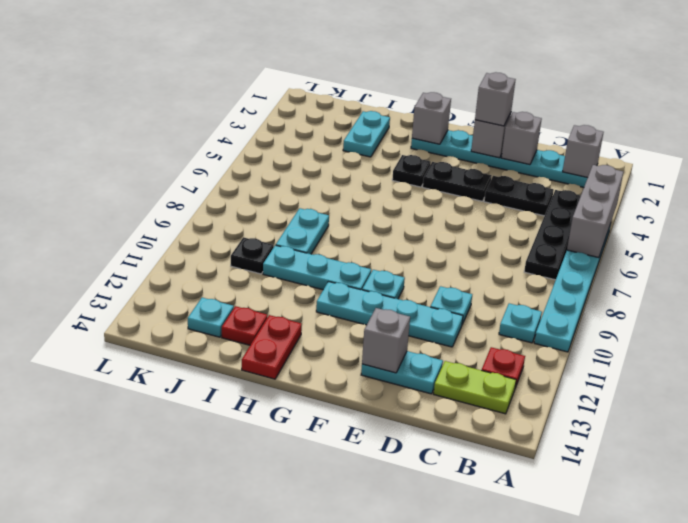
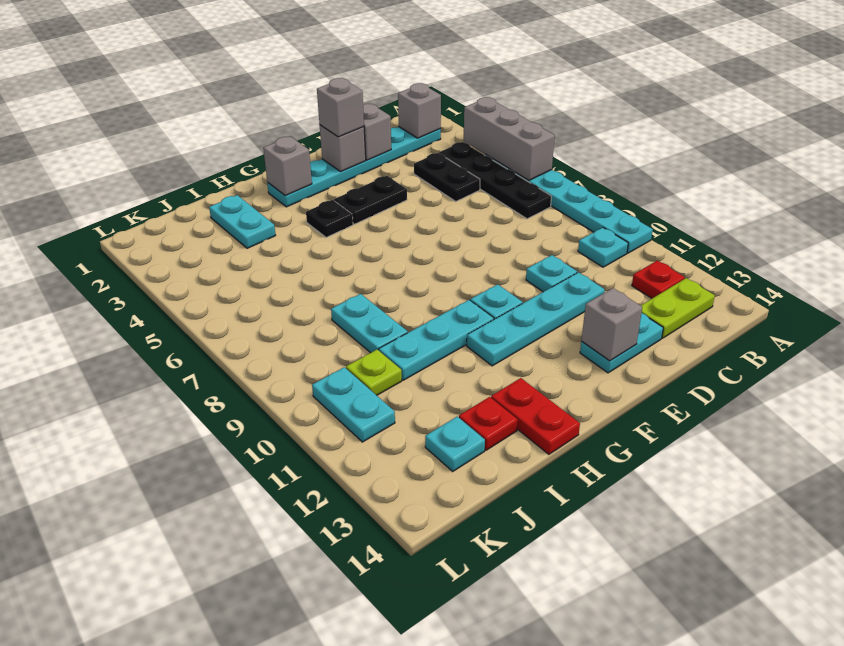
black 1x2 plate [484,176,554,216] -> black 1x2 plate turned to [414,153,480,201]
black 1x1 plate [231,237,274,274] -> lime 1x1 plate [346,350,402,395]
none -> cyan 1x2 plate [312,367,395,442]

